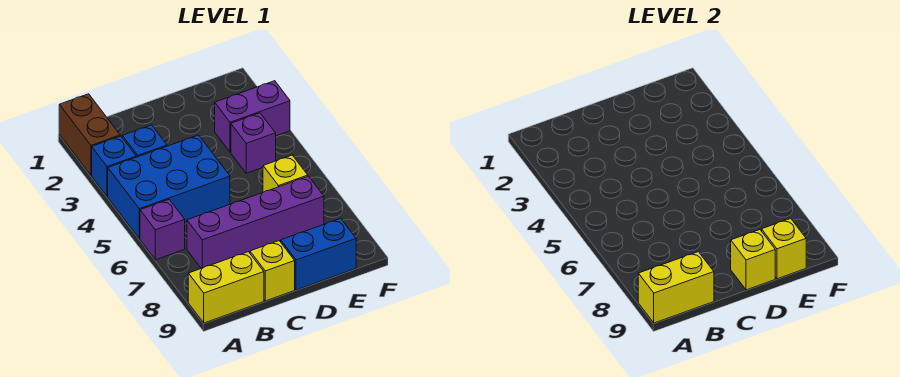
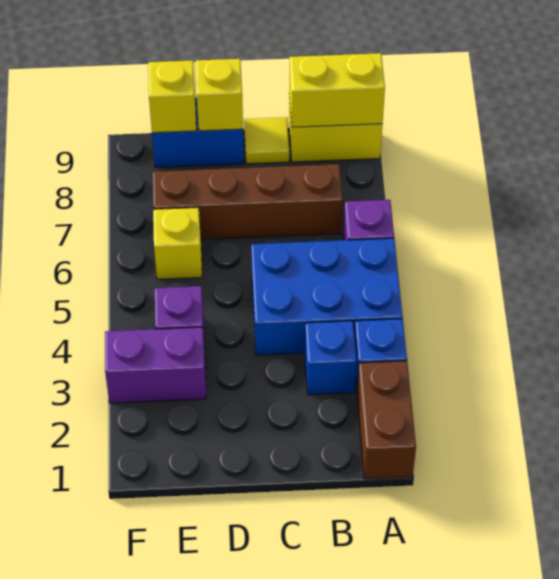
purple 1x4 brick [187,176,324,268] -> brown 1x4 brick [153,164,342,239]
yellow 1x1 brick [250,241,295,301] -> yellow 1x1 tile [244,117,289,164]

